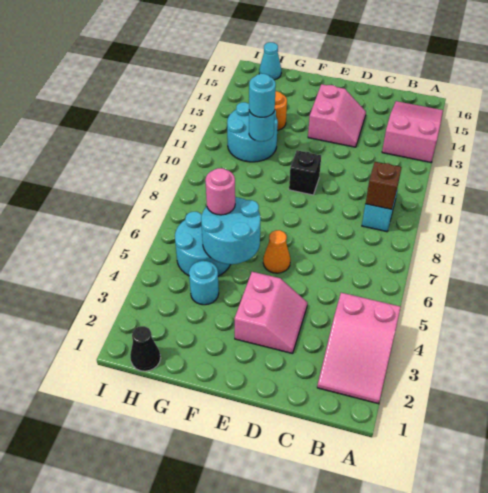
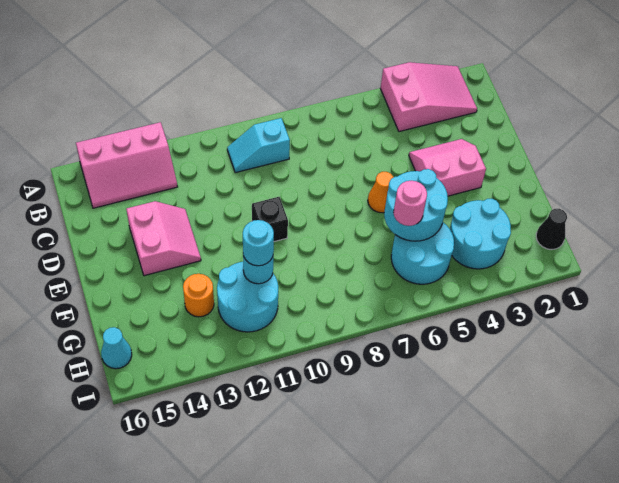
pink 2x3 slope [382,101,443,162] -> pink 2x3 slope turned to [76,122,177,208]
brown 1x1 brick [365,162,402,209] -> none
pink 2x2 slope [308,84,366,147] -> pink 2x2 slope turned to [126,201,201,276]
cyan 1x1 round brick [189,261,219,305] -> cyan 2x2 round brick [450,199,511,269]

